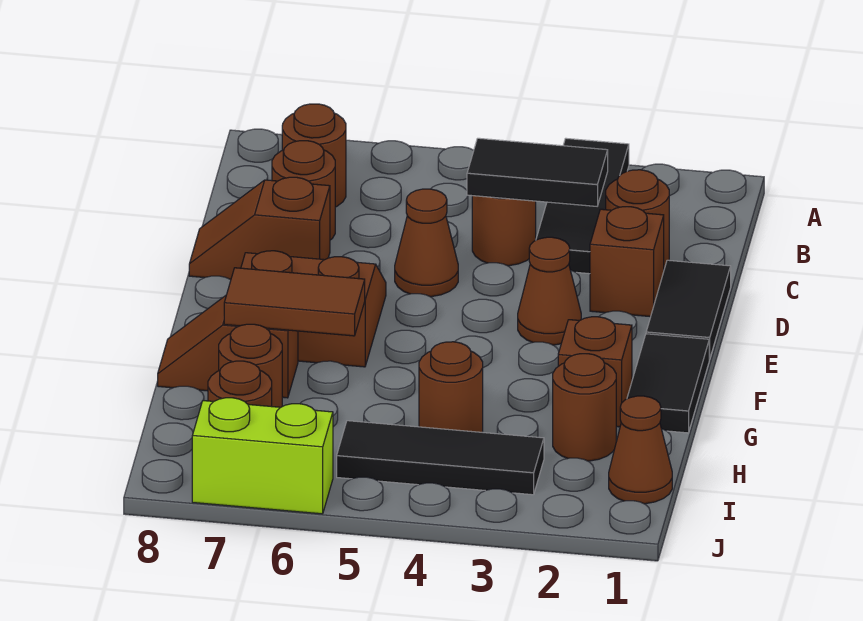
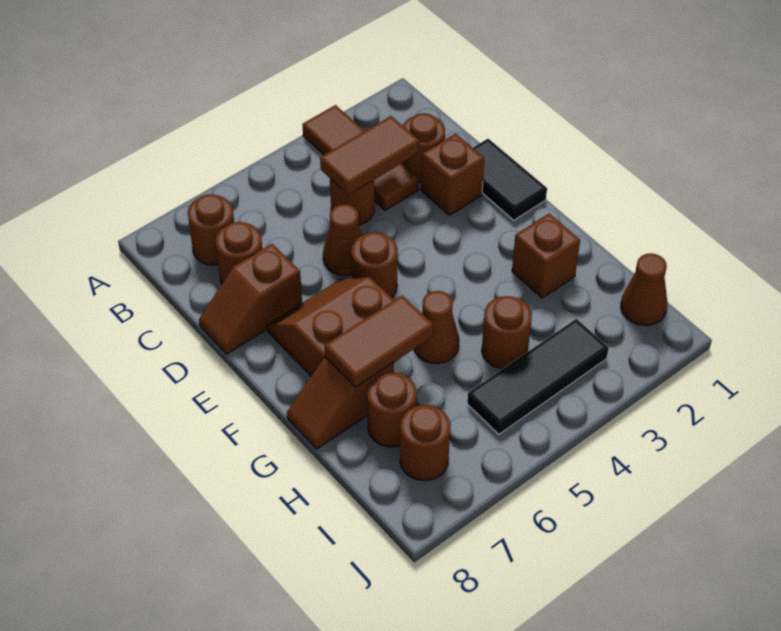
black 1x3 tile [536,138,629,274] -> brown 1x3 tile [302,105,419,210]
black 1x2 tile [467,138,608,206] -> brown 1x2 tile [320,116,419,195]
brown 1x1 cone [518,237,581,345] -> brown 1x1 cone moved to [414,291,459,364]
black 1x2 tile [627,334,709,433] -> none
brown 1x1 round brick [553,354,616,461] -> brown 1x1 round brick moved to [351,232,398,298]
lime 1x2 brick [192,398,333,514] -> none

